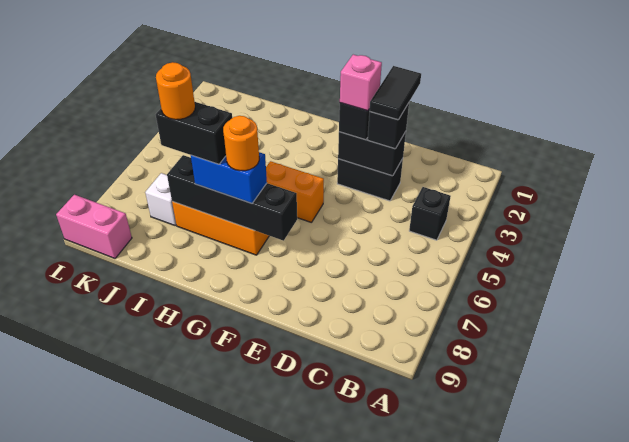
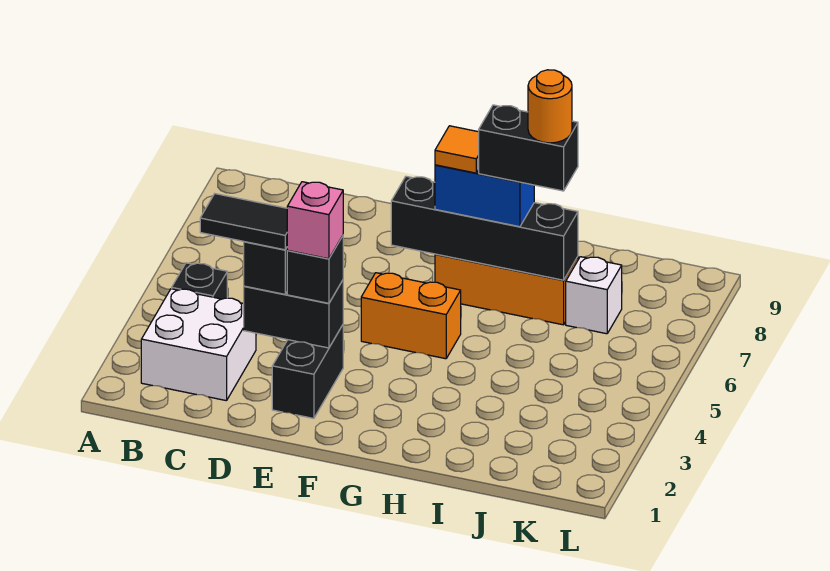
none -> white 2x2 brick [141,289,256,401]
black 1x2 tile [370,66,421,120] -> black 1x2 tile turned to [200,194,287,250]
black 1x2 brick [337,159,403,201] -> black 1x2 brick turned to [272,325,343,418]
orange 1x1 round brick [223,116,259,171] -> orange 1x1 tile [435,126,479,173]
pink 1x2 brick [56,195,132,258] -> none

